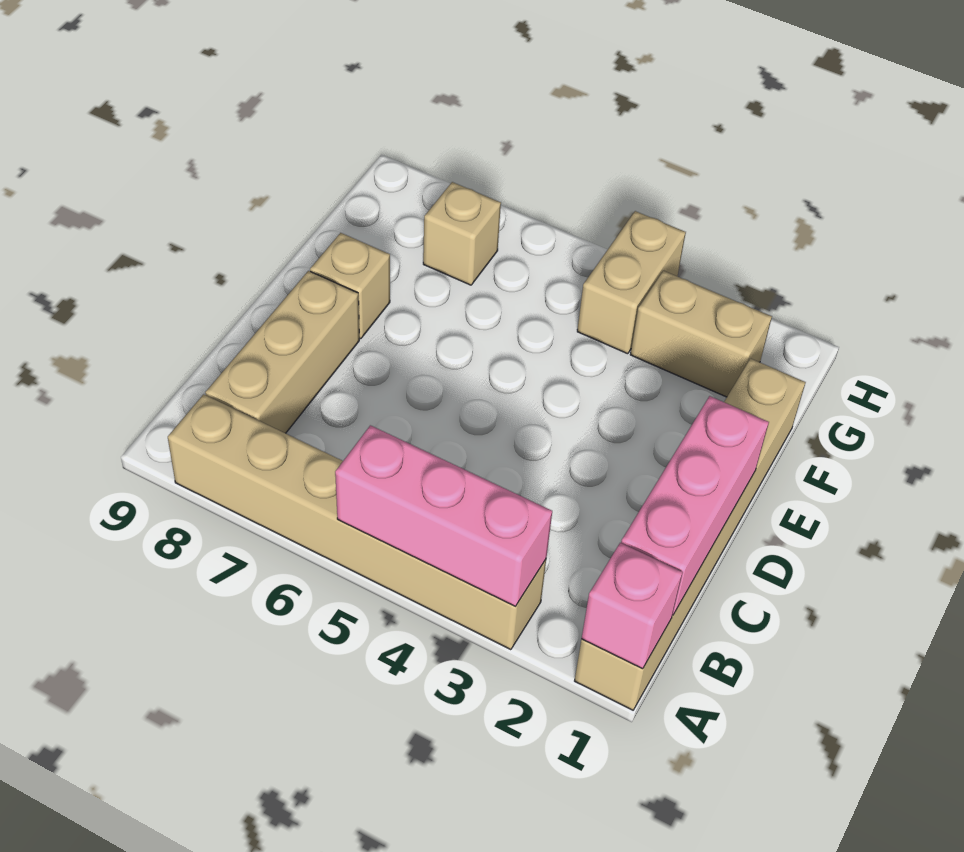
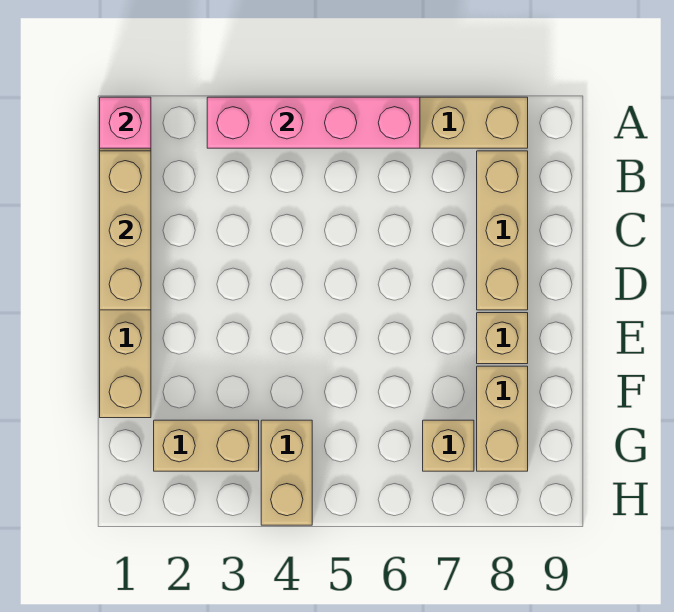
pink 1x3 brick [335,425,552,606] -> pink 1x4 brick [207,97,420,148]
pink 1x3 brick [621,396,769,615] -> tan 1x3 brick [100,151,151,310]
none -> tan 1x2 brick [477,366,528,471]

